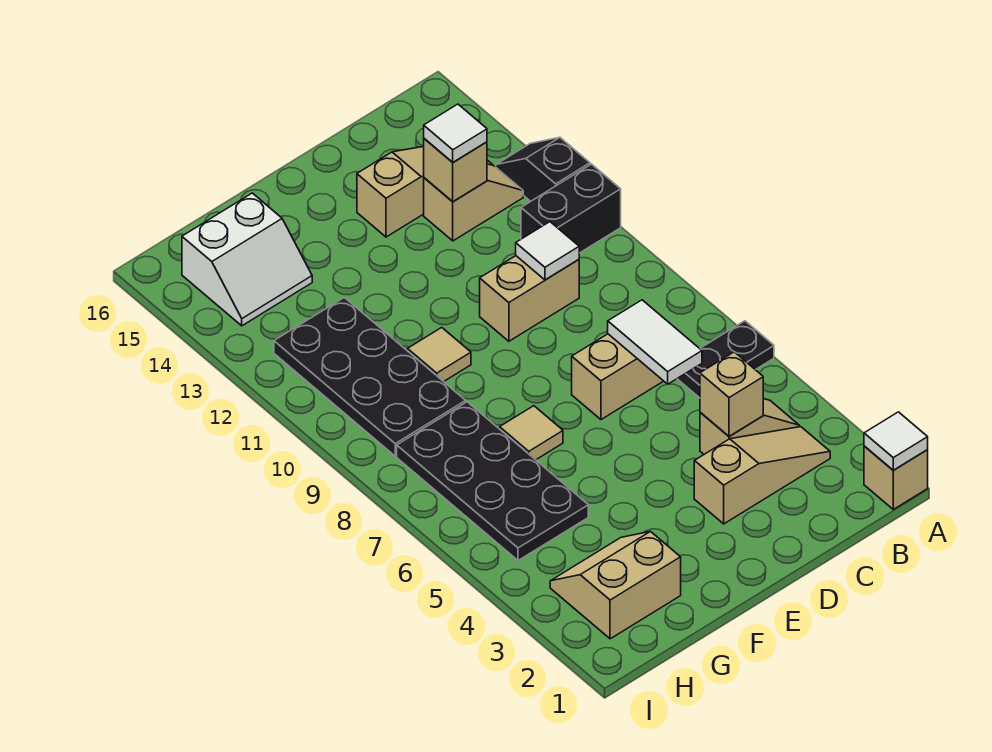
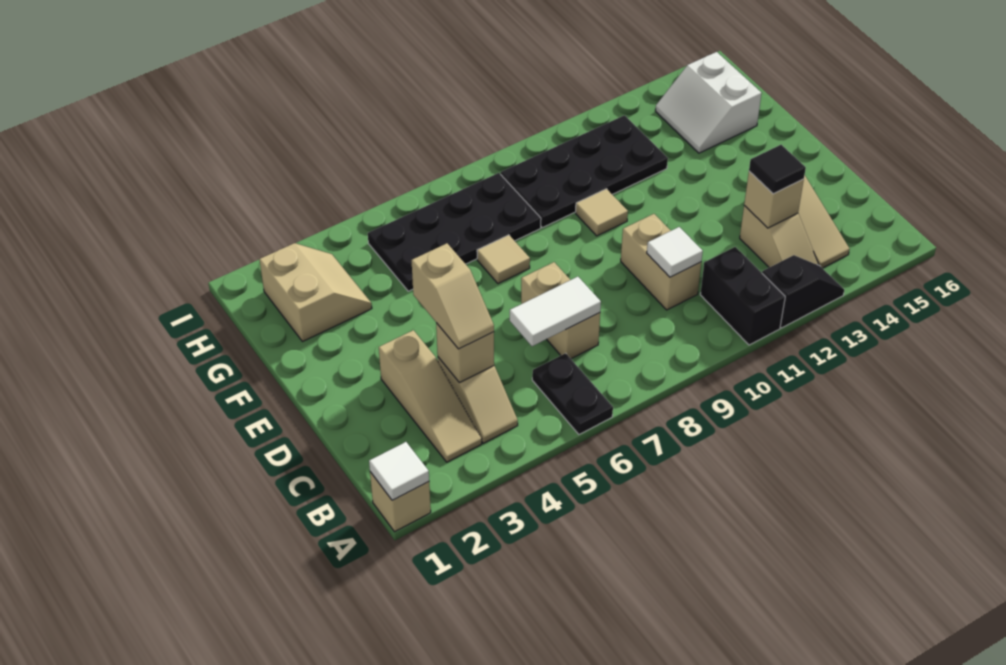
none -> tan 1x2 slope [411,243,494,349]
white 1x1 tile [424,104,487,162] -> black 1x1 tile [749,145,806,194]

